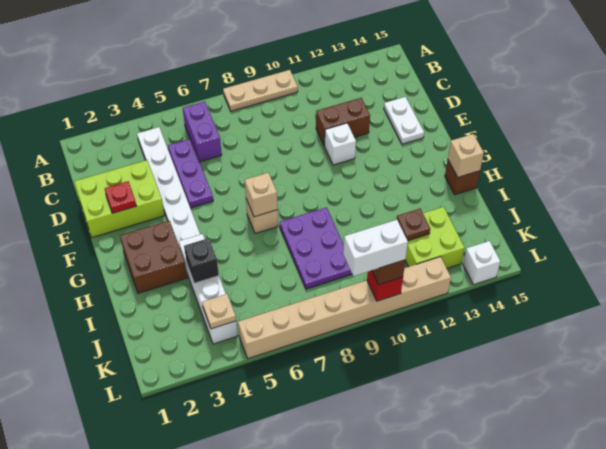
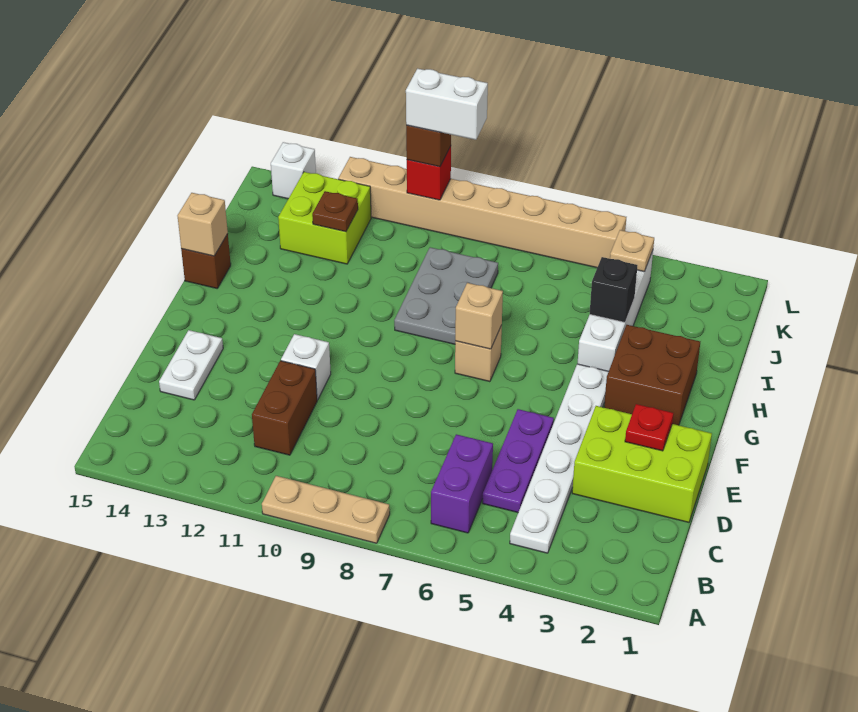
brown 1x2 brick [316,98,370,146] -> brown 1x2 brick turned to [252,361,317,455]
purple 2x3 plate [280,207,352,289] -> grey 2x3 plate [394,247,498,344]

